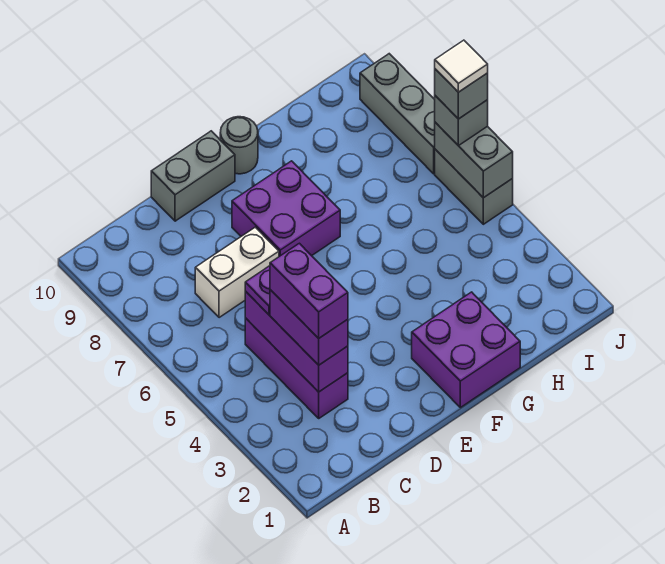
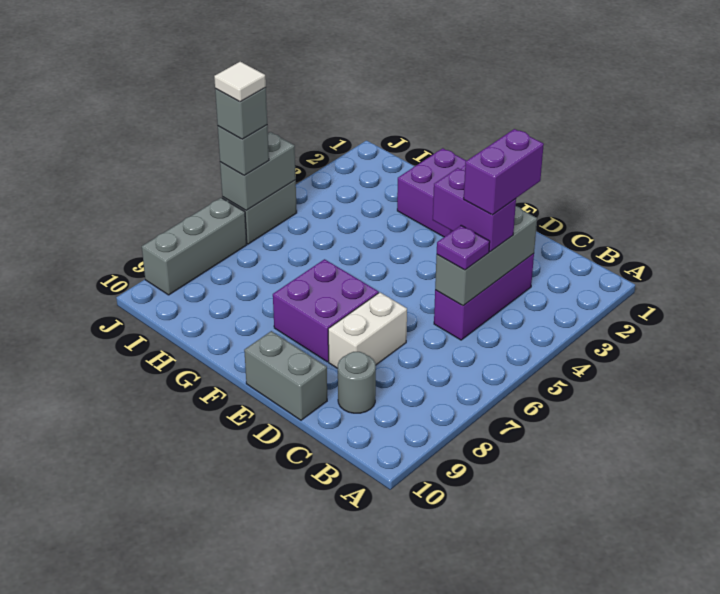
purple 1x3 brick [245,291,348,392] -> grey 1x3 brick [435,206,537,306]
purple 1x2 brick [270,290,348,365] -> purple 1x2 brick turned to [433,168,516,252]
white 1x2 brick [195,227,279,318] -> white 1x2 brick turned to [328,292,407,368]
grey 1x1 round brick [220,117,258,174] -> grey 1x1 round brick moved to [338,352,376,413]

